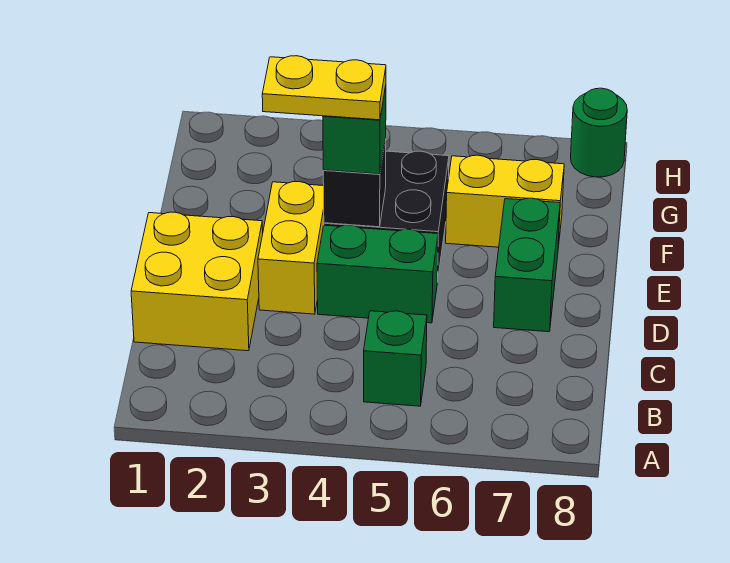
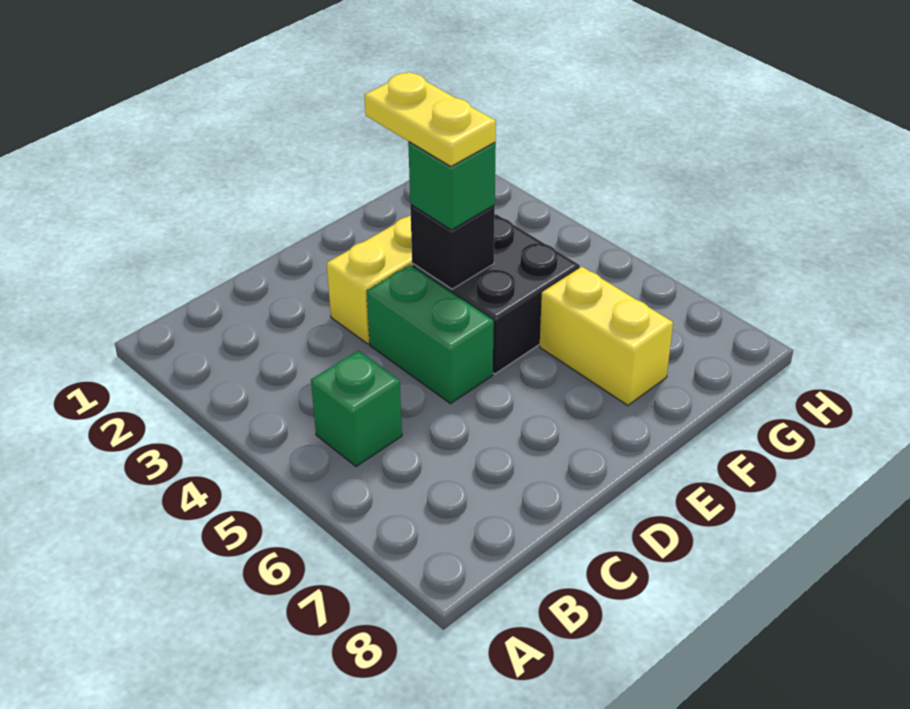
yellow 2x2 brick [131,212,263,351] -> none
green 1x2 brick [494,198,560,332] -> none
green 1x1 round brick [571,88,627,177] -> none

